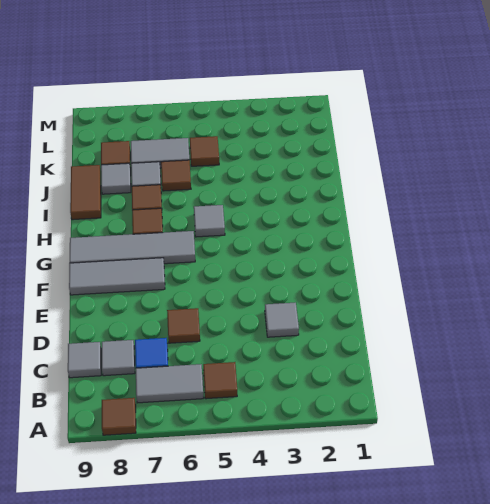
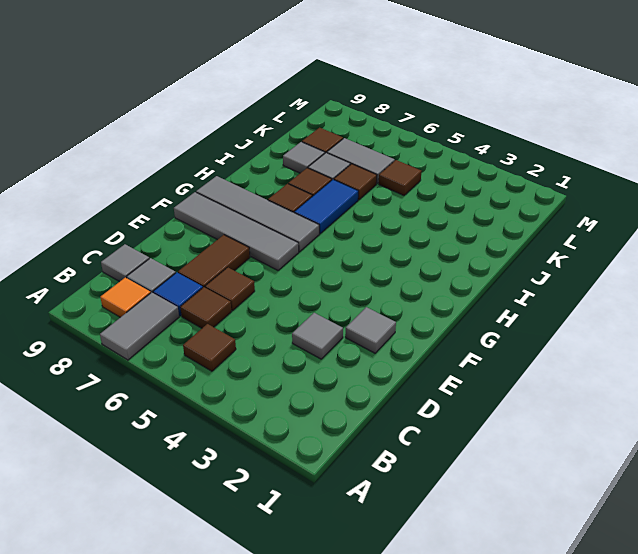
brown 1x1 tile [102,398,136,435] -> brown 1x1 tile moved to [180,287,231,328]
grey 1x2 tile [136,364,204,403] -> grey 1x2 tile turned to [100,293,179,360]
none -> orange 1x1 tile [100,277,151,317]
grey 1x3 tile [69,258,165,295] -> grey 1x4 tile [174,192,299,270]
grey 1x1 tile [194,205,225,237] -> grey 1x1 tile moved to [345,307,396,353]
none -> blue 1x2 tile [294,180,358,234]
brown 1x2 tile [70,165,101,220] -> brown 1x2 tile moved to [178,235,250,287]

